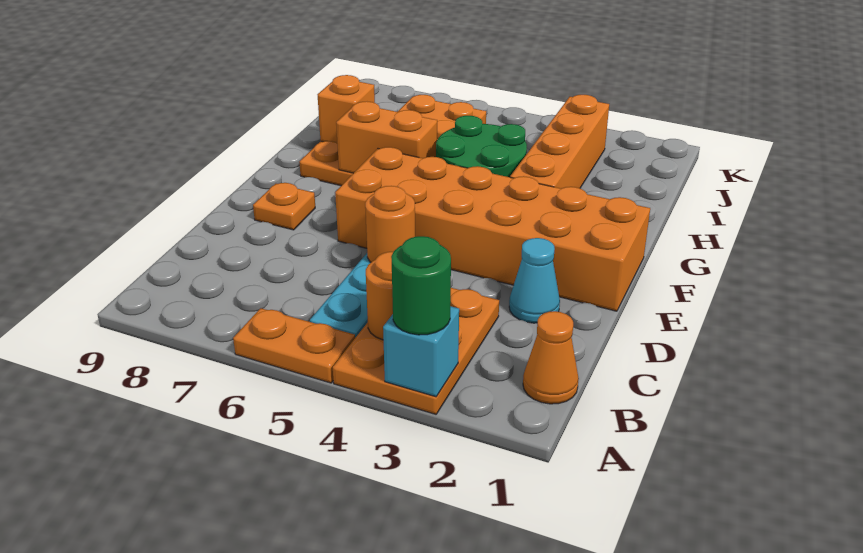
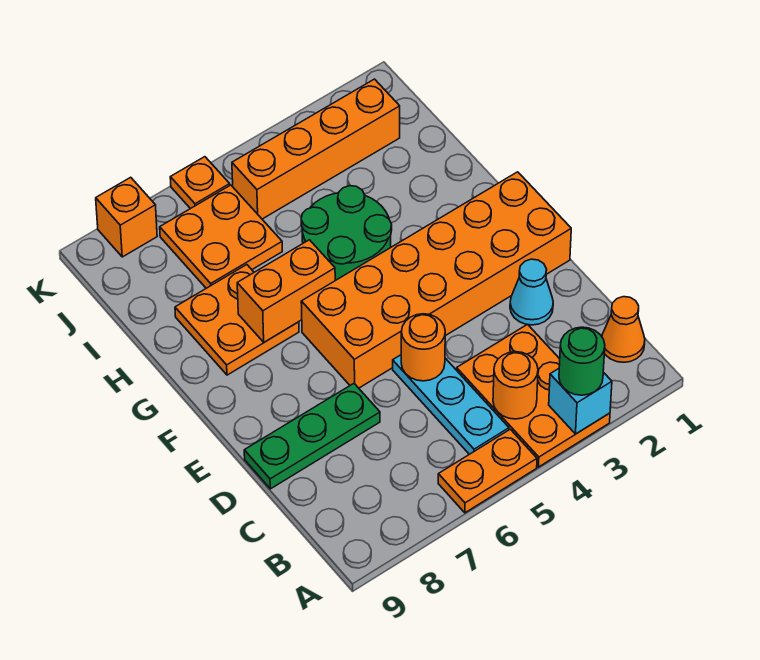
none -> green 1x3 plate [244,384,380,489]
orange 1x1 plate [253,183,315,230] -> orange 1x1 plate moved to [170,157,230,209]
orange 1x4 brick [510,95,609,188] -> orange 1x4 brick turned to [232,79,400,219]
orange 1x1 brick [317,75,375,143] -> orange 1x1 brick moved to [96,177,157,257]

